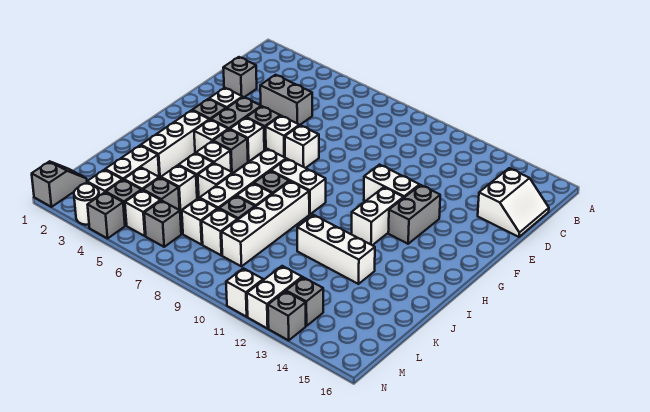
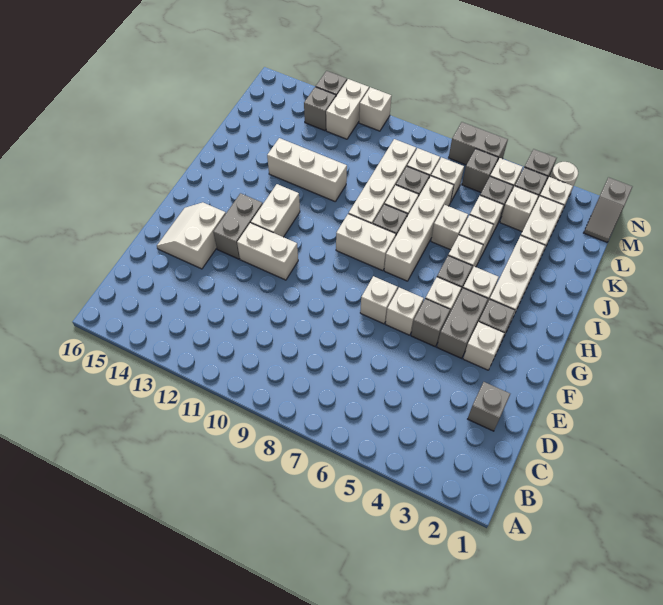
white 2x2 slope [478,168,549,237] -> white 2x2 slope moved to [157,203,226,269]
grey 1x2 brick [260,75,312,125] -> grey 1x2 brick moved to [449,122,508,165]

